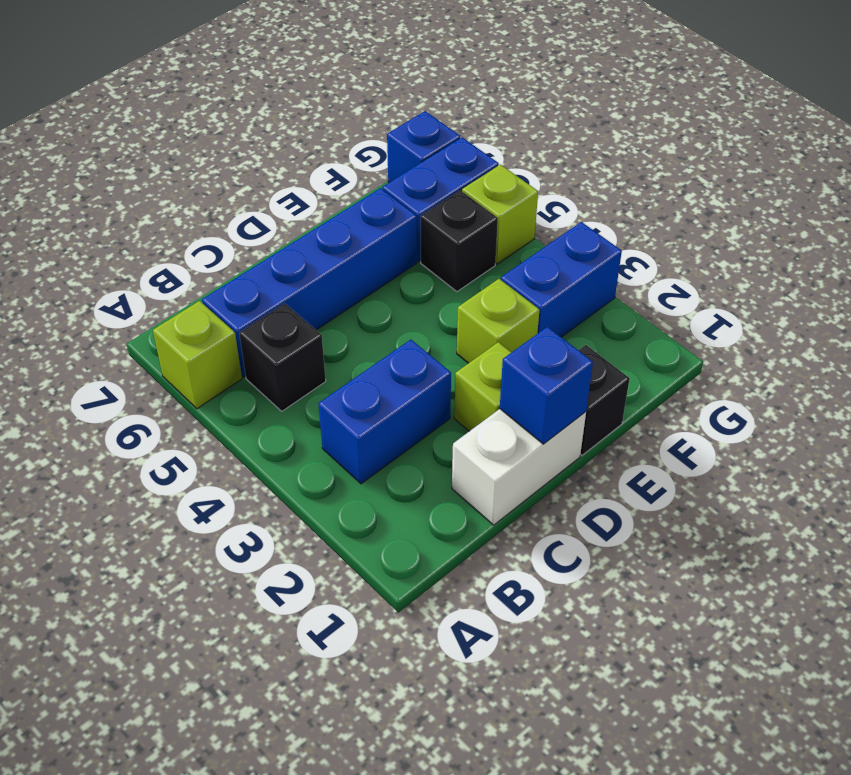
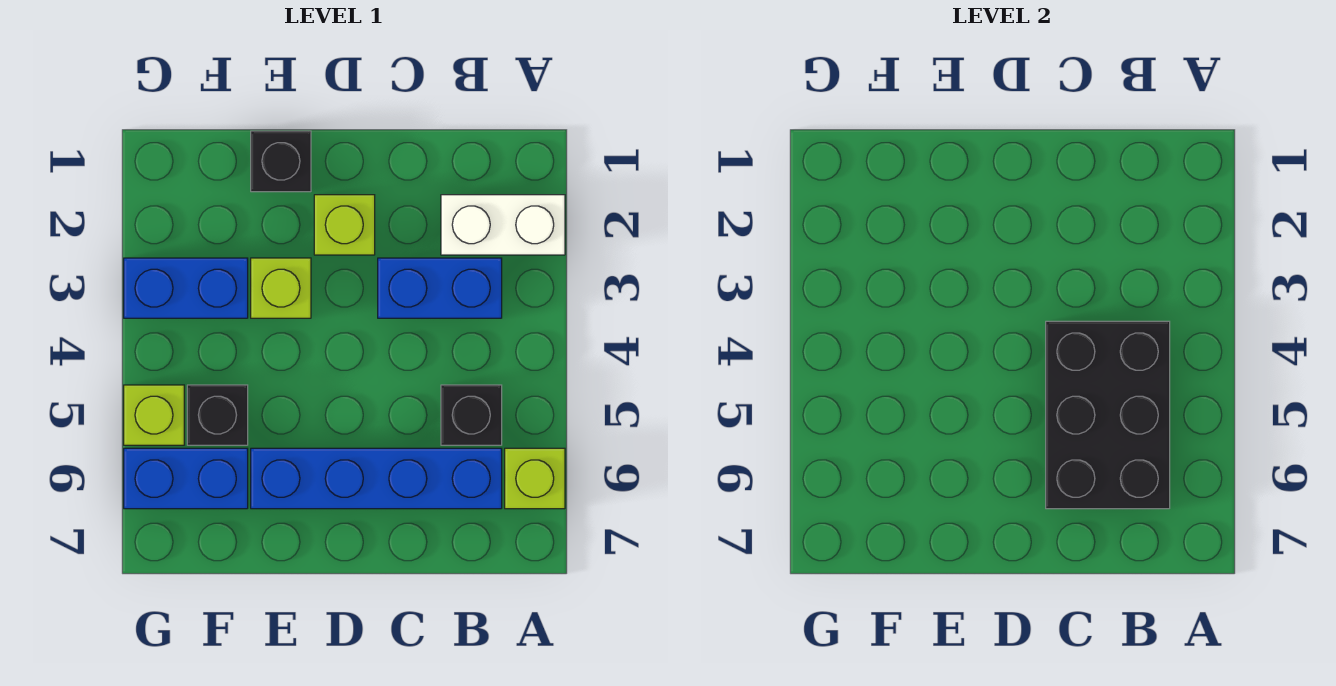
none -> black 2x3 brick [1046,321,1170,509]
white 1x2 brick [452,409,586,525] -> white 1x2 brick moved to [441,195,565,255]
blue 1x1 brick [500,327,593,444] -> none
blue 1x1 brick [387,111,460,182] -> none

